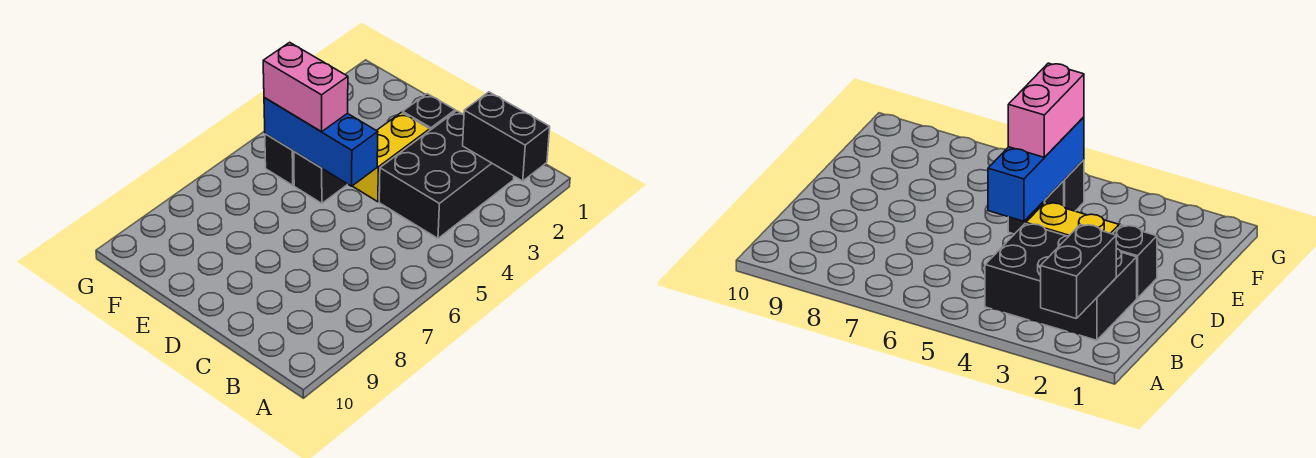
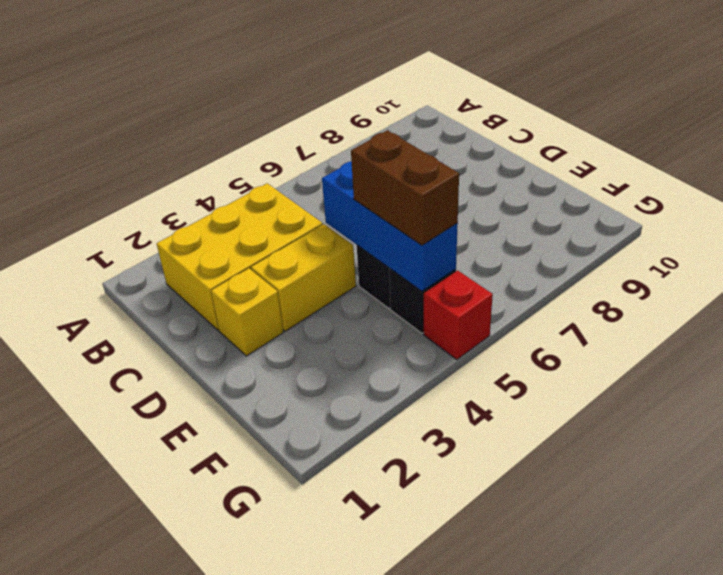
black 1x2 brick [463,92,550,181] -> none
black 2x3 brick [379,111,514,238] -> yellow 2x3 brick [157,183,323,330]
black 1x1 brick [403,94,455,130] -> yellow 1x1 brick [211,268,283,356]
pink 1x2 brick [263,42,348,132] -> brown 1x2 brick [351,130,459,245]
none -> red 1x1 brick [424,270,493,360]

